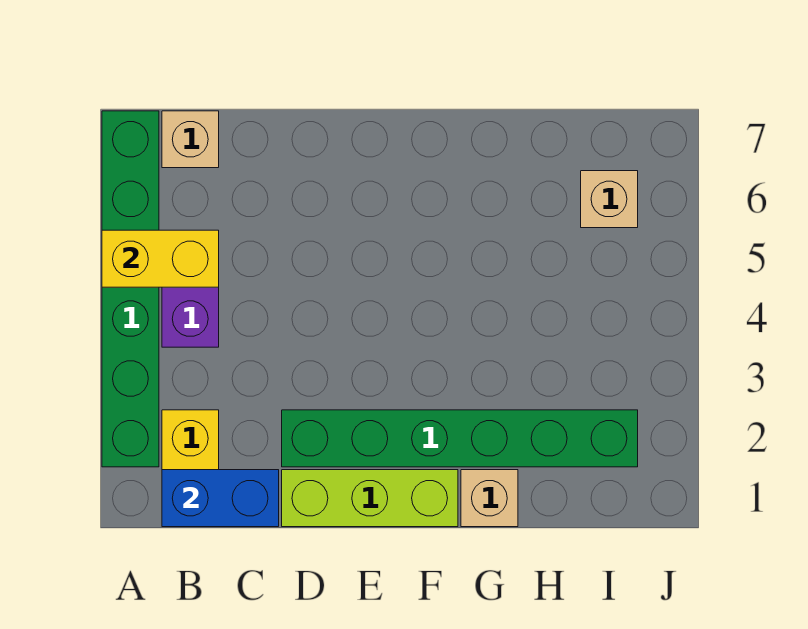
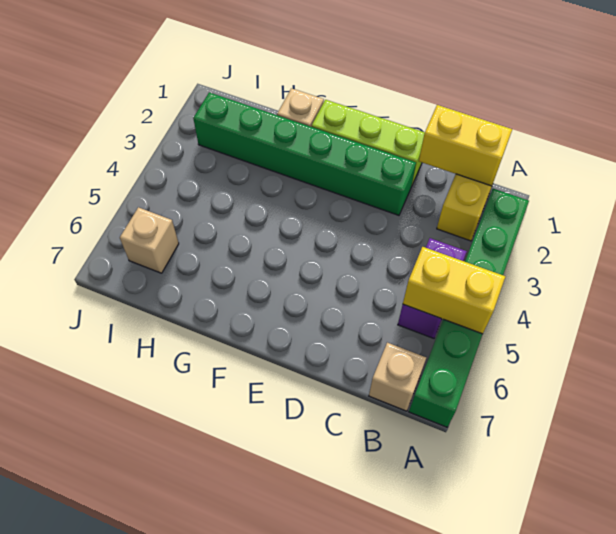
blue 1x2 brick [162,470,279,527] -> yellow 1x2 brick [419,105,512,186]

